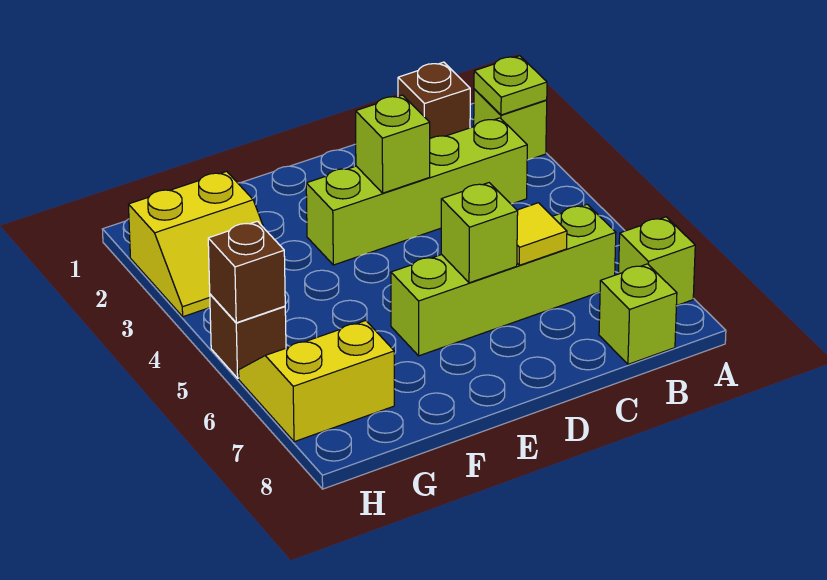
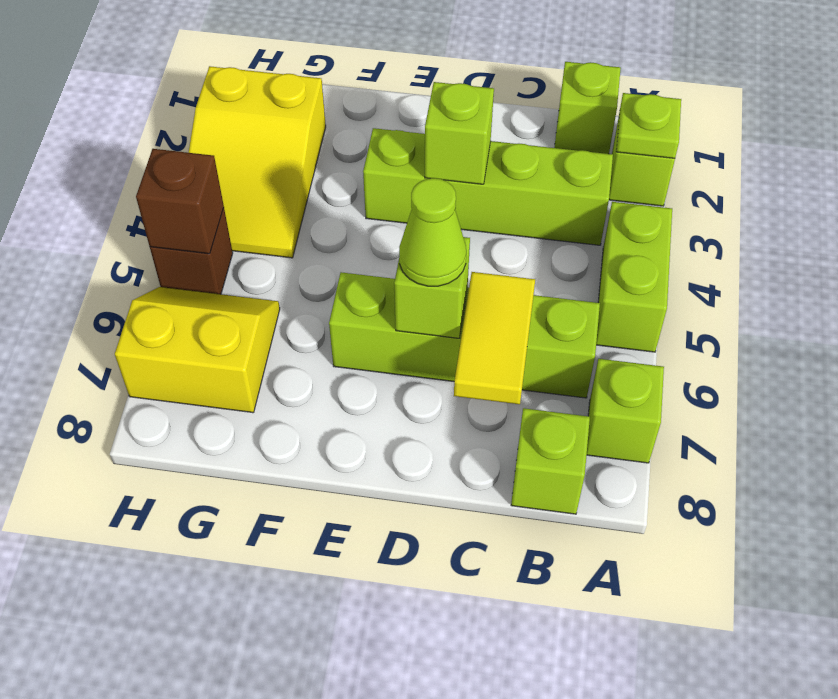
none -> lime 1x2 brick [596,202,672,352]
brown 1x1 brick [398,62,470,138] -> lime 1x1 brick [554,62,621,154]
yellow 1x1 tile [517,203,567,265] -> yellow 1x2 tile [454,272,535,404]
none -> lime 1x1 cone [399,178,466,286]
yellow 2x2 slope [128,171,264,317] -> yellow 2x3 slope [188,66,326,258]

